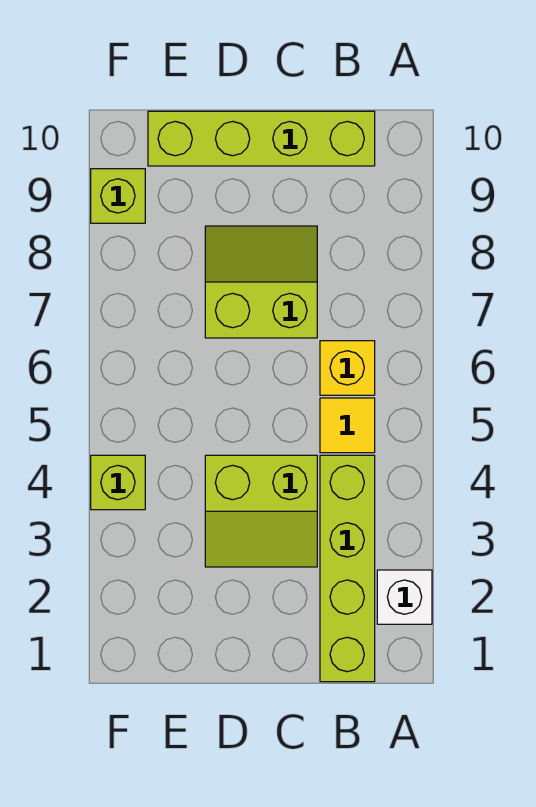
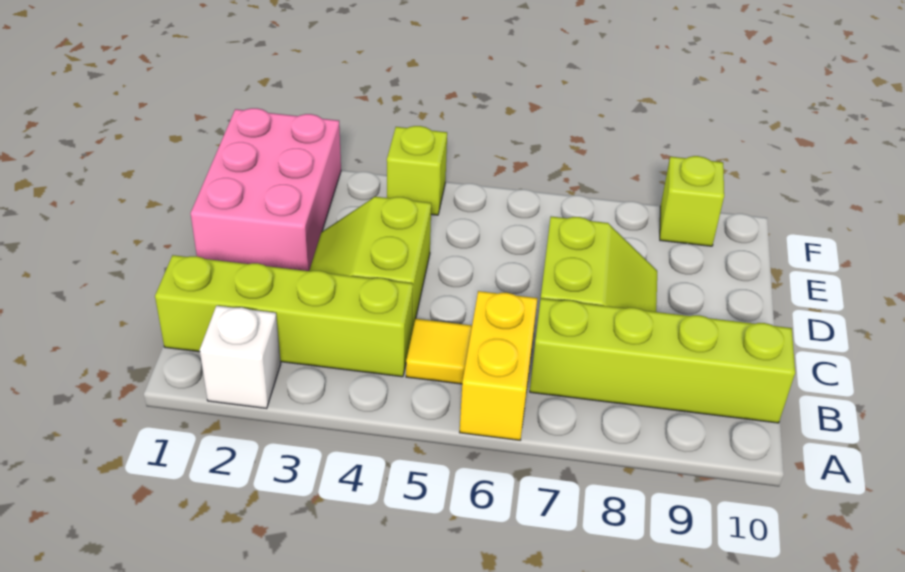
yellow 1x1 brick [320,341,375,395] -> yellow 1x2 brick [460,291,537,440]
lime 1x4 brick [148,111,375,166] -> lime 1x4 brick turned to [530,299,795,423]
none -> pink 2x3 brick [190,108,341,271]

